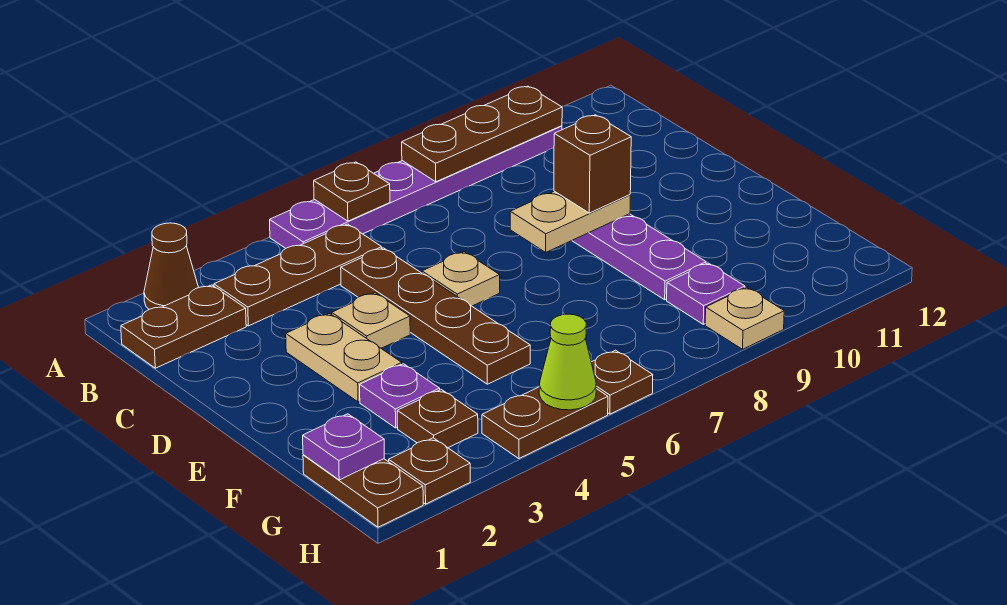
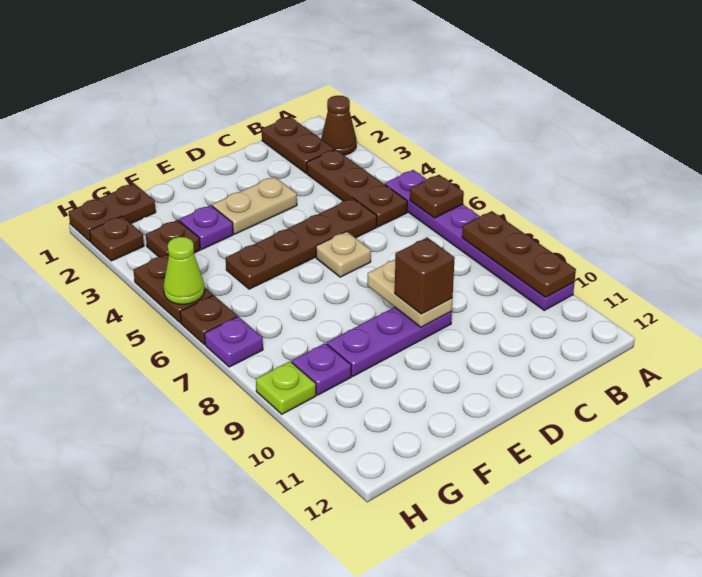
tan 1x1 plate [332,293,410,348] -> none
purple 1x1 plate [303,414,384,480] -> purple 1x1 plate moved to [205,316,263,367]
tan 1x1 plate [705,287,784,349] -> lime 1x1 plate [256,361,316,414]

